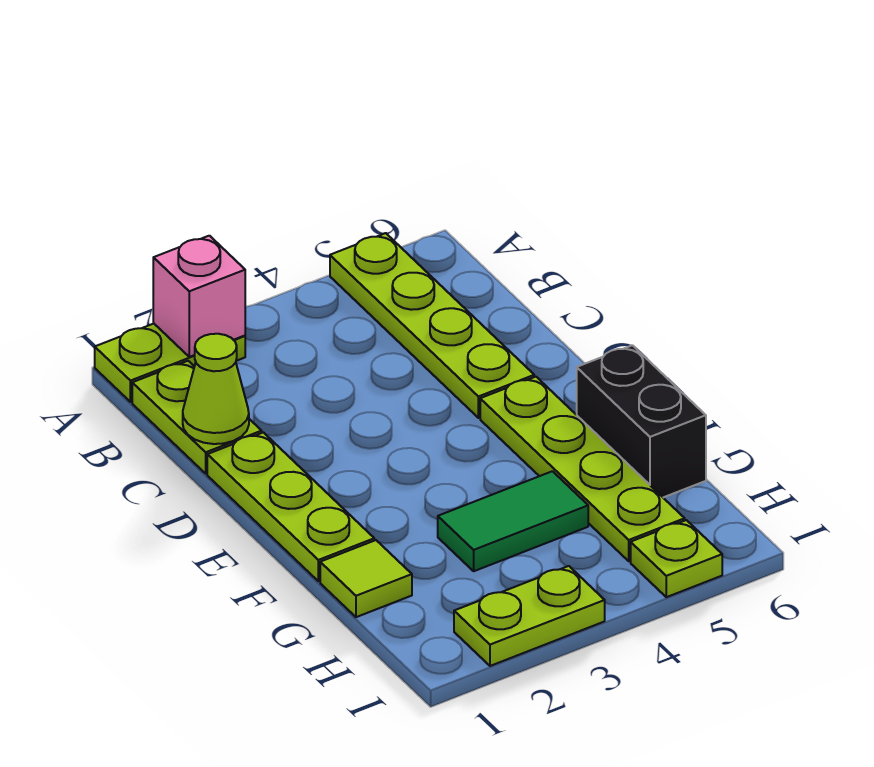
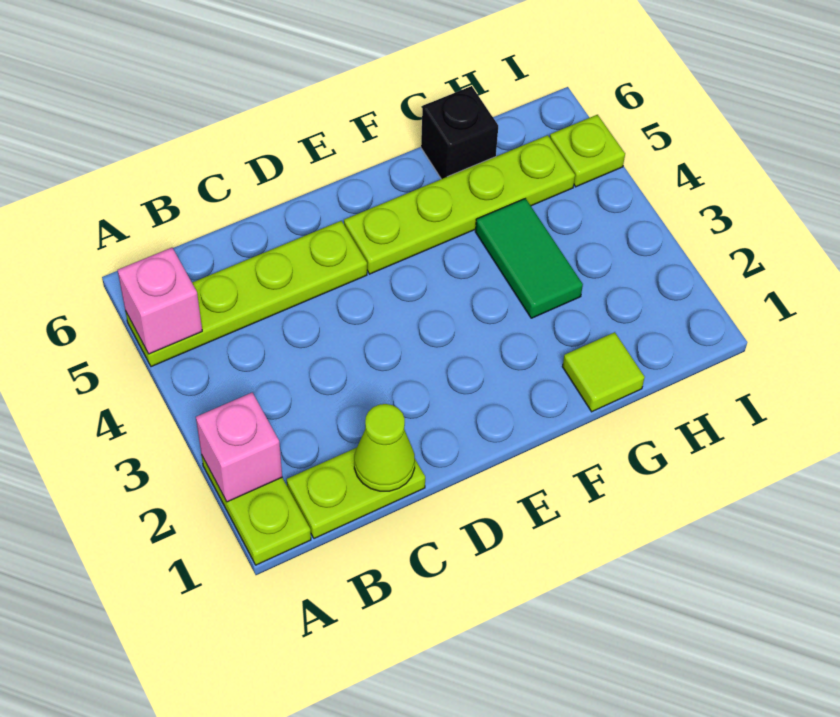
none -> pink 1x1 brick [118,248,202,354]
lime 1x3 plate [207,432,374,581] -> none
black 1x2 brick [577,345,706,497] -> black 1x1 brick [421,86,498,179]
lime 1x2 plate [454,566,605,666] -> none

